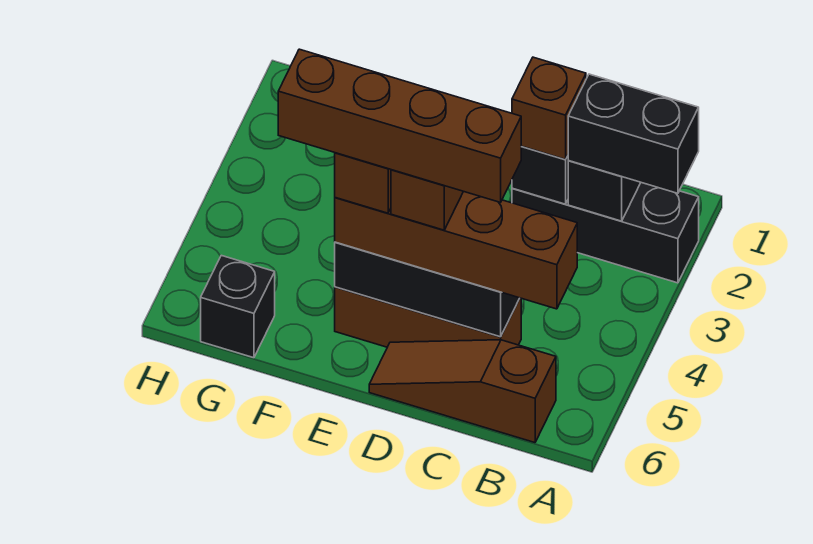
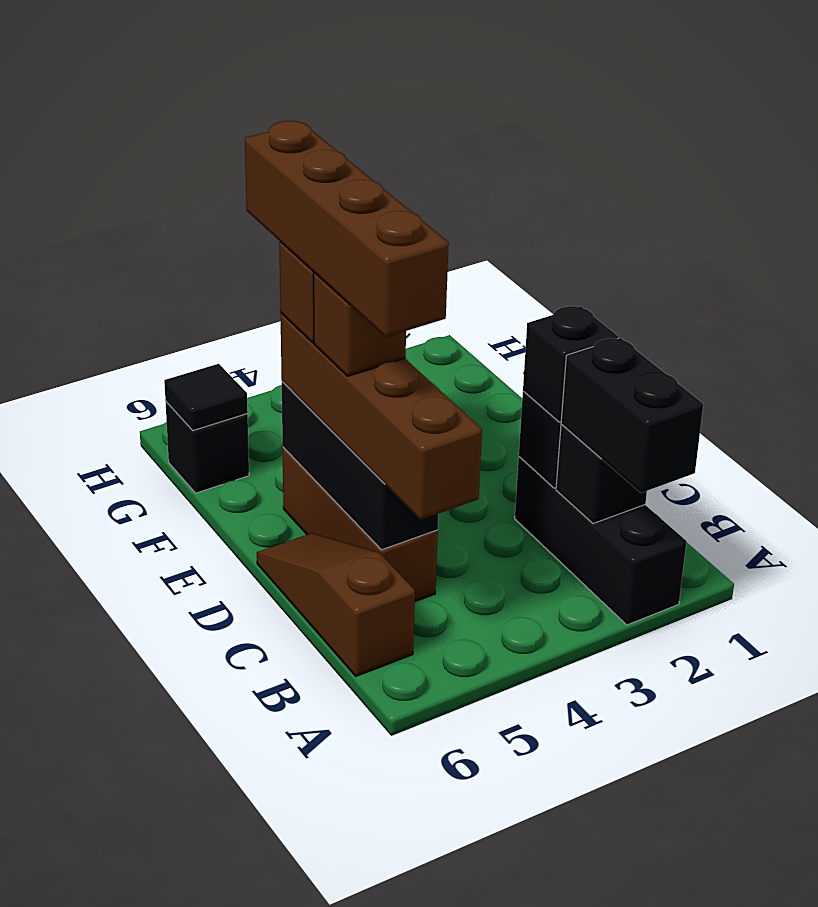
brown 1x1 brick [512,57,586,159] -> black 1x1 brick [523,306,618,422]
none -> black 1x1 tile [164,364,248,431]

